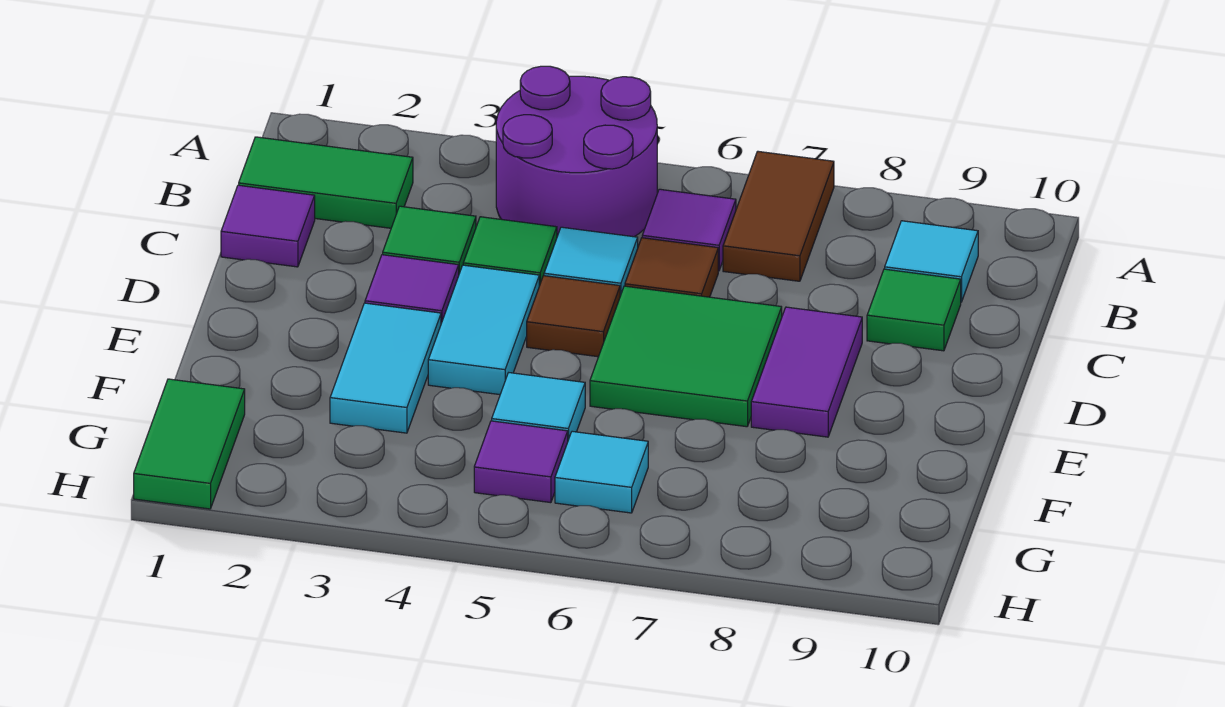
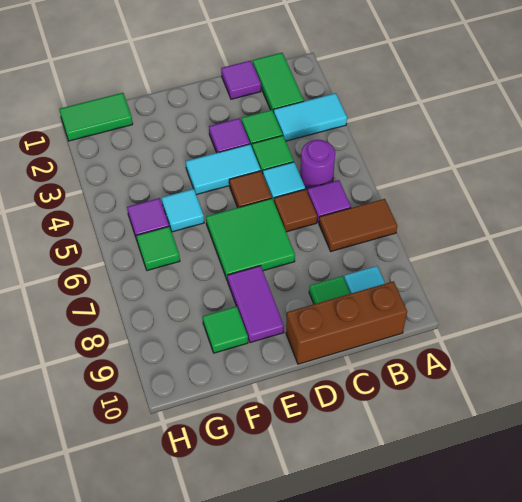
purple 2x2 round brick [496,66,657,237] -> purple 1x1 round brick [300,140,335,189]
none -> brown 1x3 brick [286,281,407,364]
purple 1x2 tile [751,307,862,437] -> purple 1x2 tile turned to [227,266,284,343]
cyan 1x2 tile [330,303,441,433] -> cyan 1x2 tile moved to [274,93,347,141]
none -> green 1x1 tile [203,306,248,353]
cyan 1x1 tile [555,431,648,513] -> green 1x1 tile [136,226,180,271]

